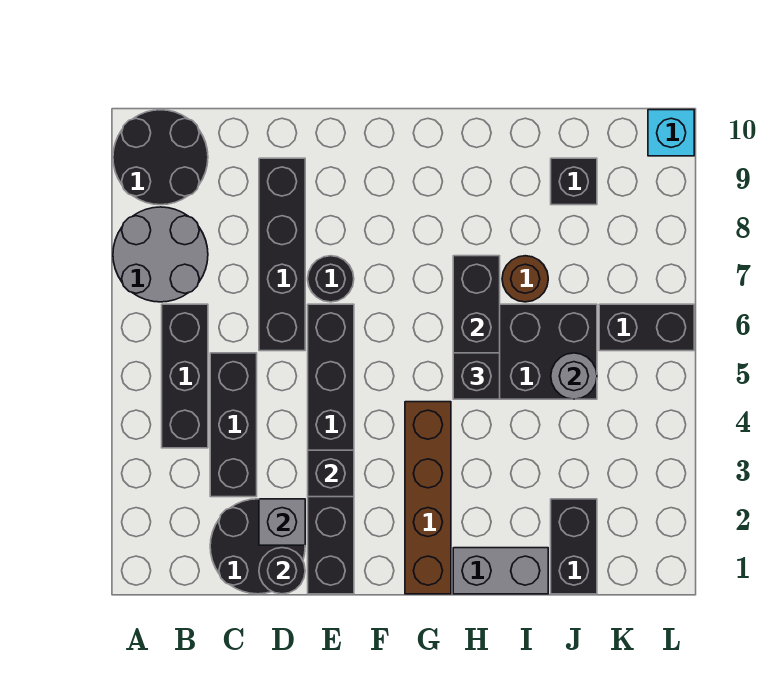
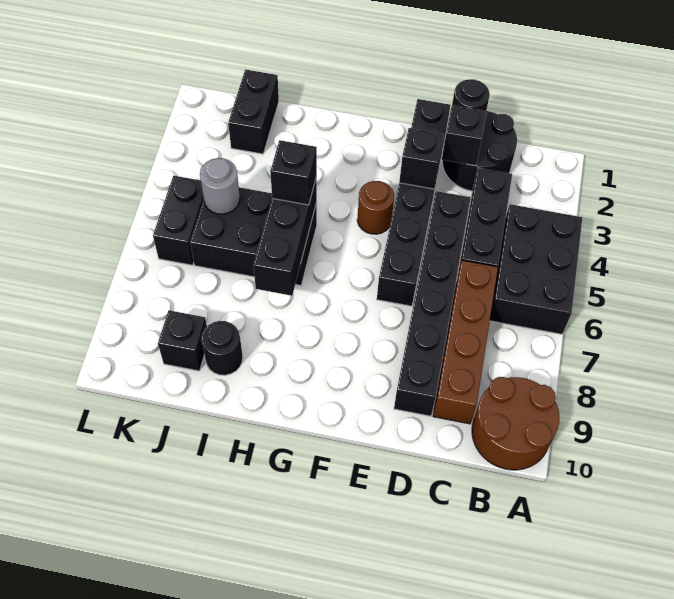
grey 2x2 round brick [113,207,208,302] -> none
black 2x2 round brick [113,110,208,205] -> brown 2x2 round brick [472,377,559,470]
black 1x3 brick [162,304,208,448] -> black 2x3 brick [490,204,582,334]
grey 1x1 brick [259,499,305,545] -> black 1x1 brick [442,105,487,166]
black 1x4 brick [259,158,305,351] -> black 1x6 brick [394,191,470,416]
black 1x1 round brick [308,256,354,302] -> black 1x1 round brick moved to [201,321,243,375]
brown 1x4 brick [405,402,451,594] -> brown 1x4 brick moved to [433,261,498,424]
grey 1x2 brick [453,548,548,594] -> none
brown 1x1 round brick [502,256,548,302] -> brown 1x1 round brick moved to [357,181,394,234]
black 1x2 brick [599,304,694,351] -> black 1x2 brick turned to [153,176,204,265]
cyan 1x1 brick [648,110,694,156] -> none

